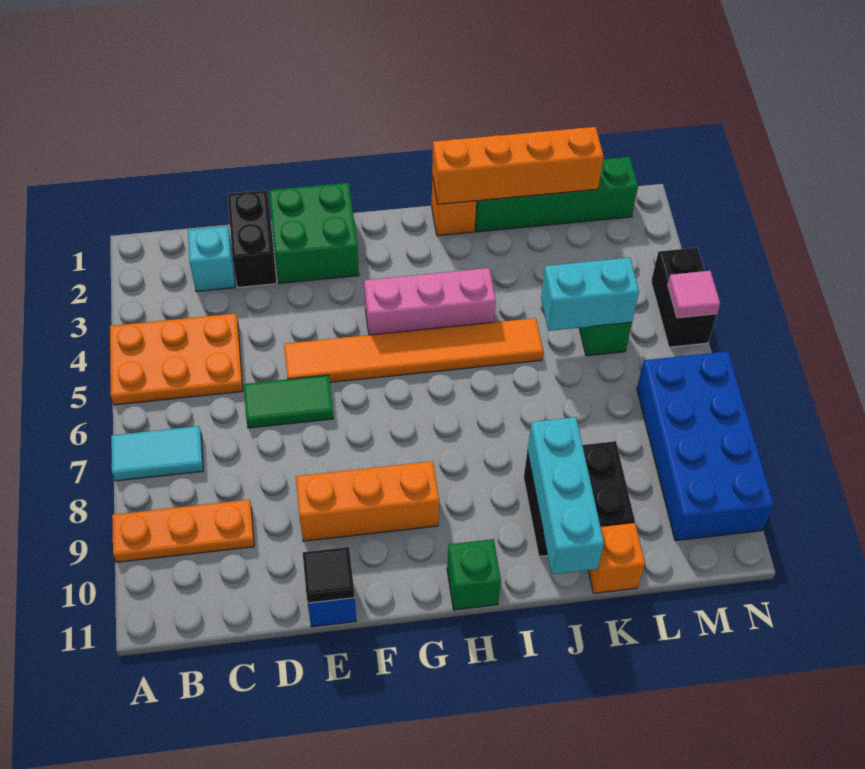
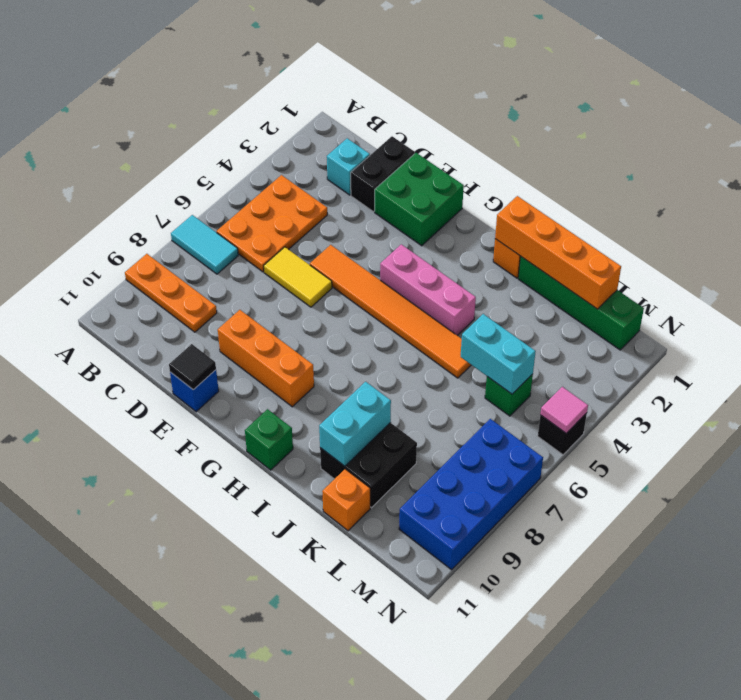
orange 2x3 plate [110,313,243,405] -> orange 2x3 plate turned to [217,175,327,272]
green 1x2 tile [244,375,334,428] -> yellow 1x2 tile [264,247,332,307]
cyan 1x3 brick [527,417,604,575] -> cyan 1x2 brick [319,382,391,466]
black 1x2 brick [651,248,717,347] -> black 1x1 brick [538,413,587,455]

